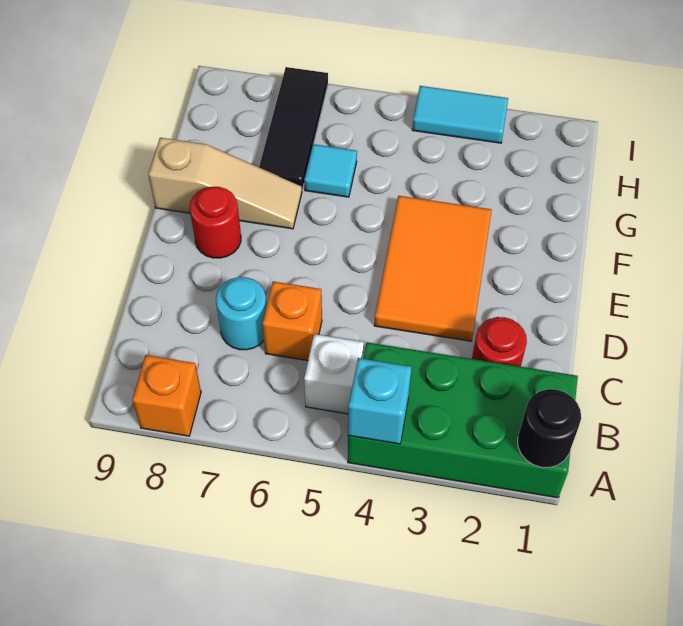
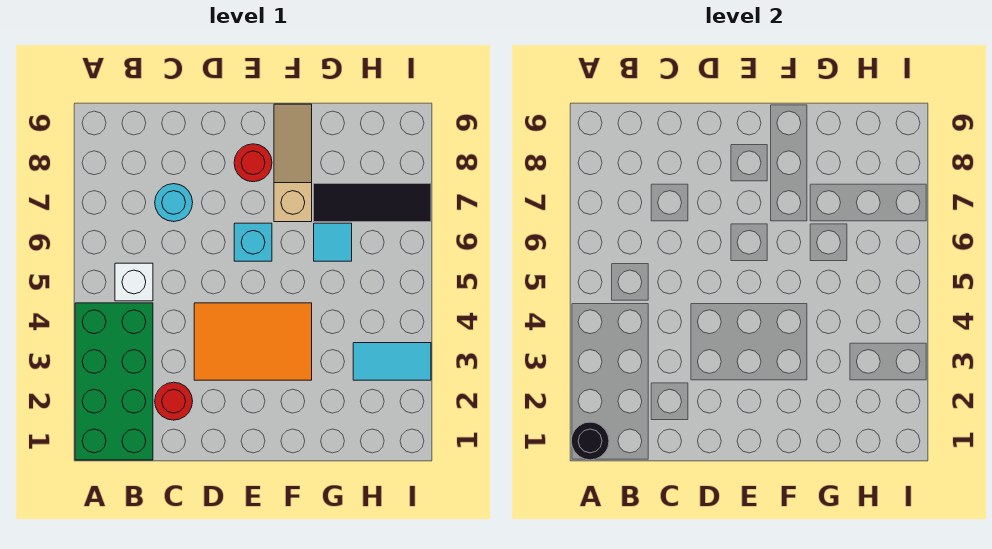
cyan 1x1 brick [348,358,412,444] -> cyan 1x1 brick moved to [234,223,272,261]
orange 1x1 brick [132,355,201,436] -> none
orange 1x1 brick [262,282,322,361] -> none
tan 1x3 slope [148,138,302,229] -> tan 1x3 slope turned to [274,104,312,222]
cyan 1x2 tile [412,86,508,143] -> cyan 1x2 tile turned to [353,343,431,380]

